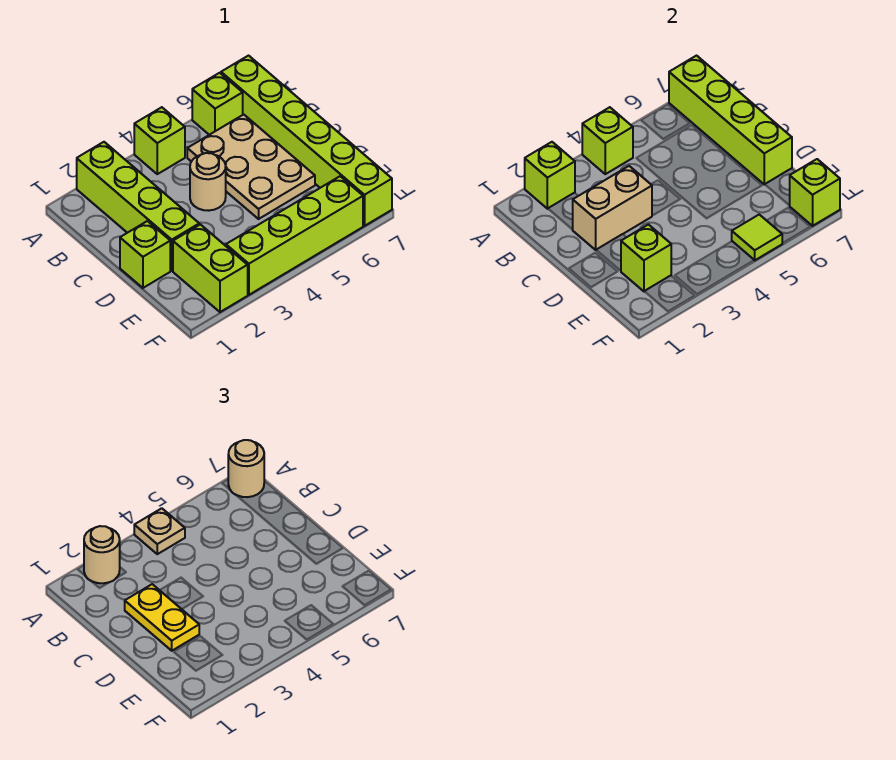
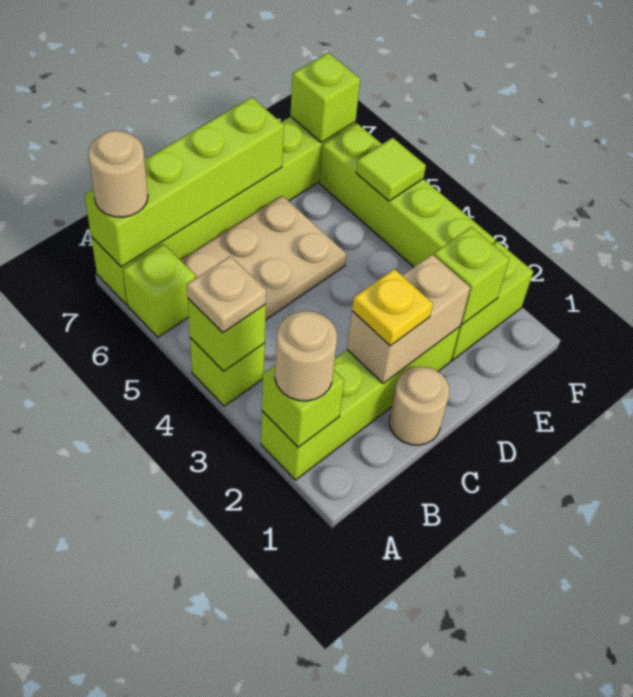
tan 1x2 brick [572,166,652,250] -> tan 1x2 brick turned to [347,254,470,384]
yellow 1x2 plate [125,584,199,651] -> yellow 1x1 plate [352,269,433,346]
tan 1x1 round brick [190,153,226,211] -> tan 1x1 round brick moved to [389,366,449,445]
lime 1x1 brick [120,221,170,288] -> none

